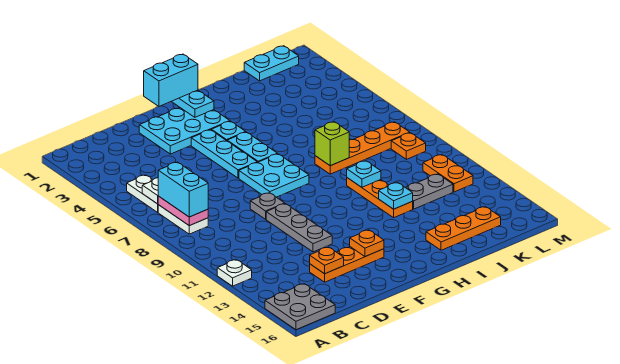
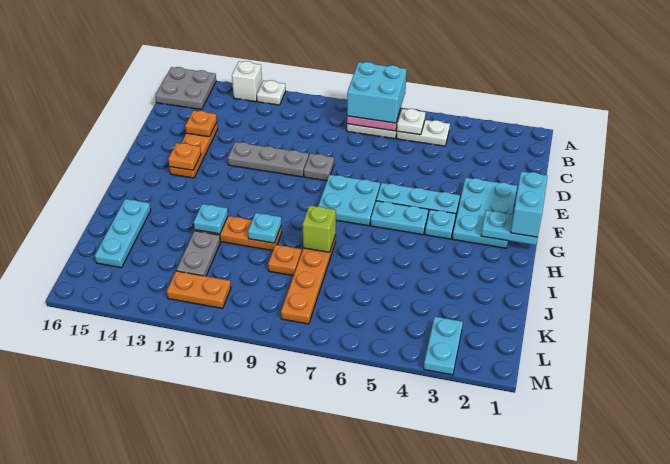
none -> white 1x1 brick [232,61,262,102]
cyan 1x2 brick [158,162,208,217] -> cyan 2x2 brick [347,62,407,123]
orange 1x3 plate [426,207,501,250] -> cyan 1x3 plate [95,199,151,268]
cyan 1x2 plate [244,46,299,81] -> cyan 1x2 plate moved to [424,317,463,375]
orange 1x1 plate [391,133,426,159] -> orange 1x1 plate moved to [268,245,302,276]

